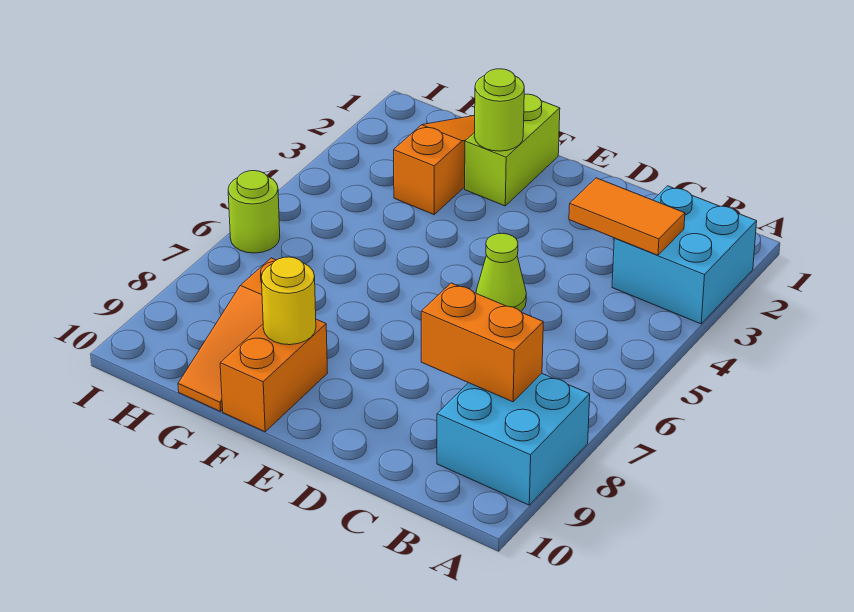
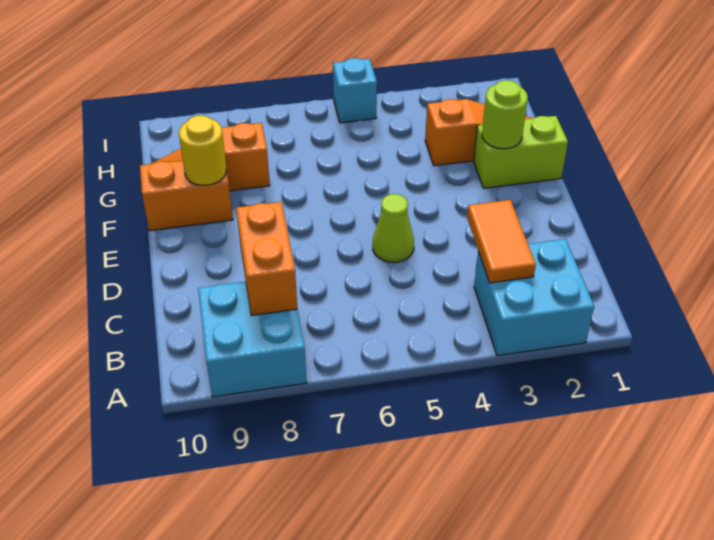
none -> cyan 1x1 brick [333,58,377,123]
lime 1x1 round brick [228,171,280,253] -> none

